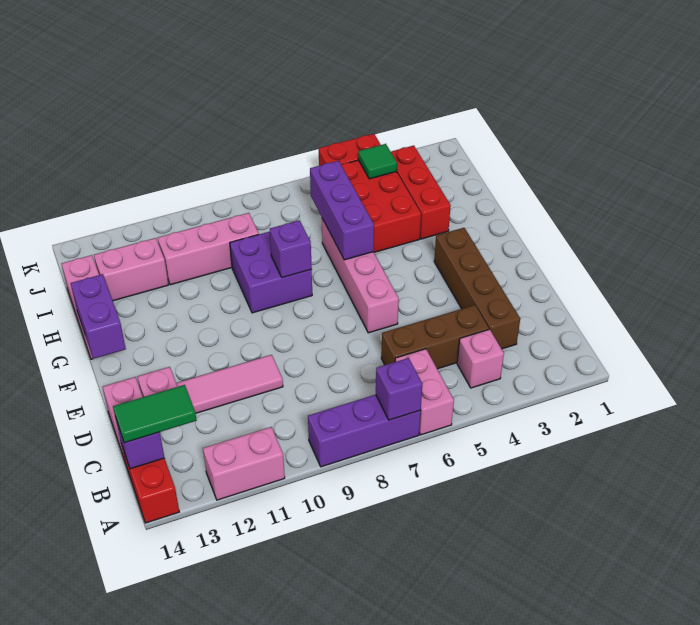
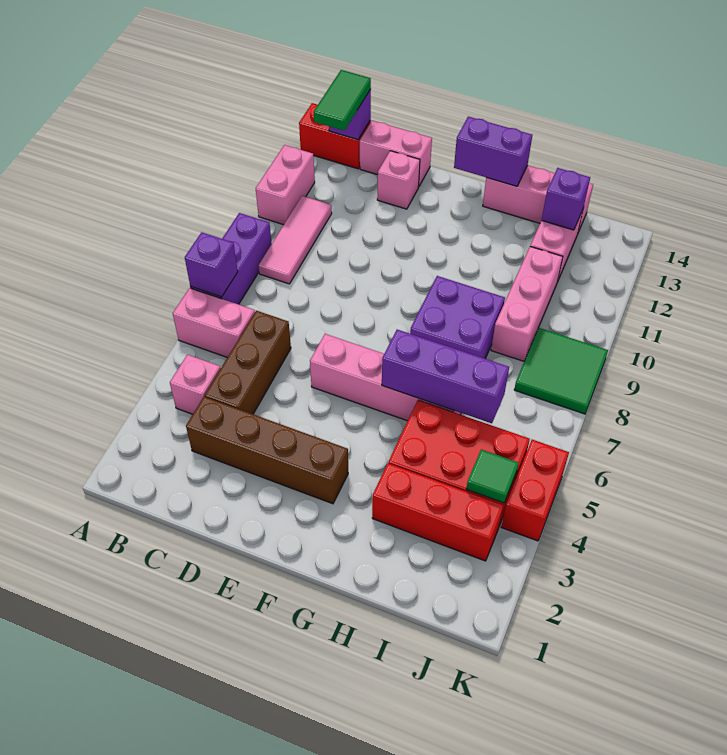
pink 1x3 tile [176,355,283,413] -> pink 1x3 tile moved to [258,196,332,284]
purple 1x1 brick [270,220,312,278] -> purple 1x1 brick moved to [542,168,590,230]
none -> green 2x2 tile [514,328,608,414]

